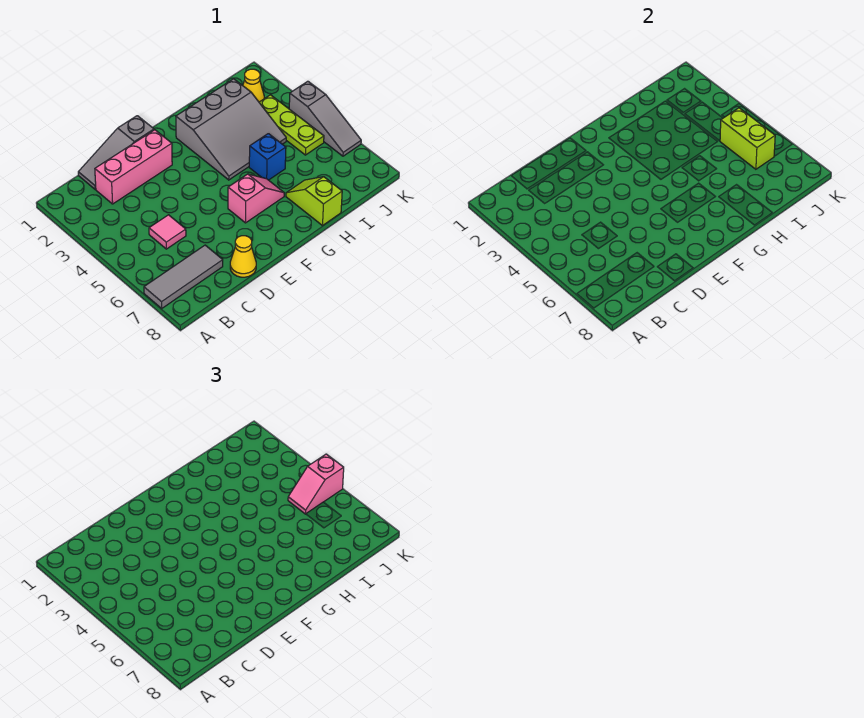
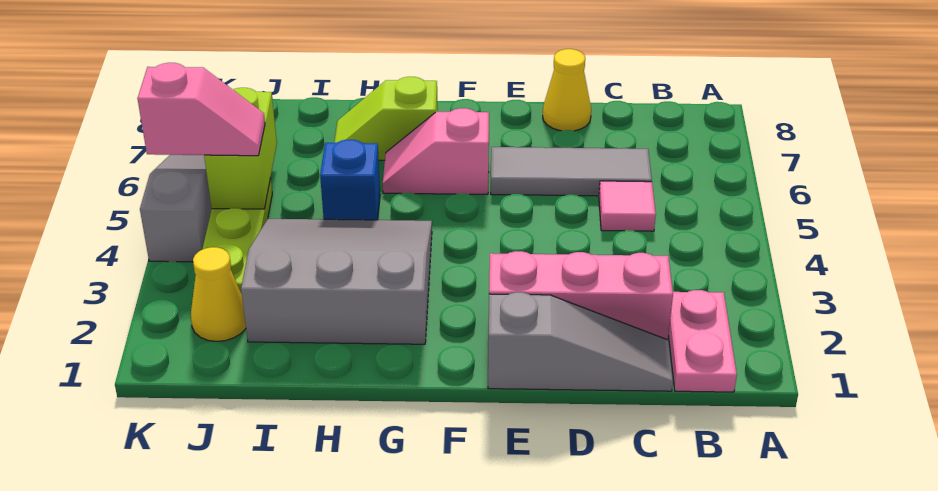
grey 1x3 tile [144,245,223,308] -> grey 1x3 tile moved to [491,147,652,196]
none -> pink 1x2 plate [668,290,737,392]
lime 1x2 slope [286,177,342,225] -> lime 1x2 slope turned to [334,77,438,160]

